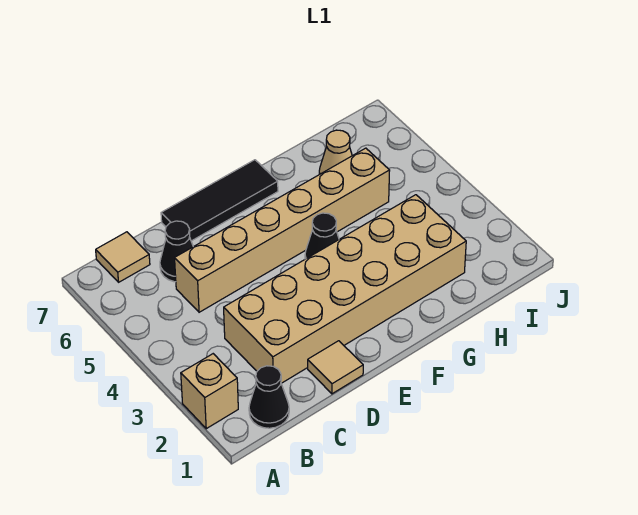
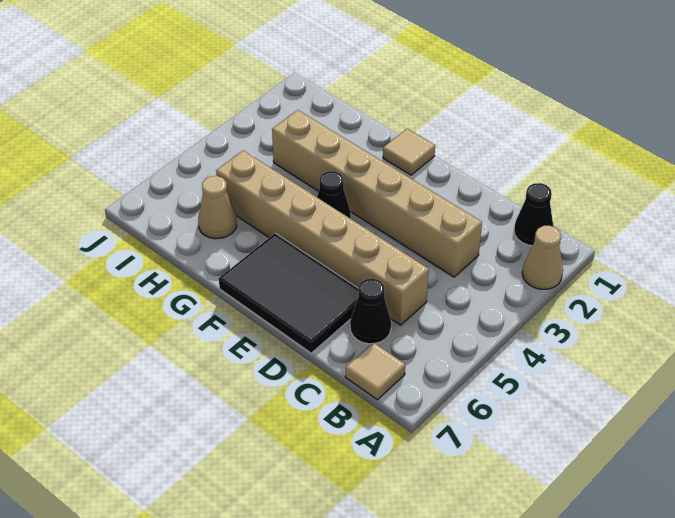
tan 1x1 brick [181,354,238,429] -> tan 1x1 cone [522,226,563,289]
tan 2x6 brick [224,195,466,383] -> tan 1x6 brick [272,110,482,277]
tan 1x1 tile [308,341,363,394] -> tan 1x1 tile moved to [383,129,435,175]
black 1x3 tile [161,160,278,241] -> black 2x3 tile [219,233,359,353]

